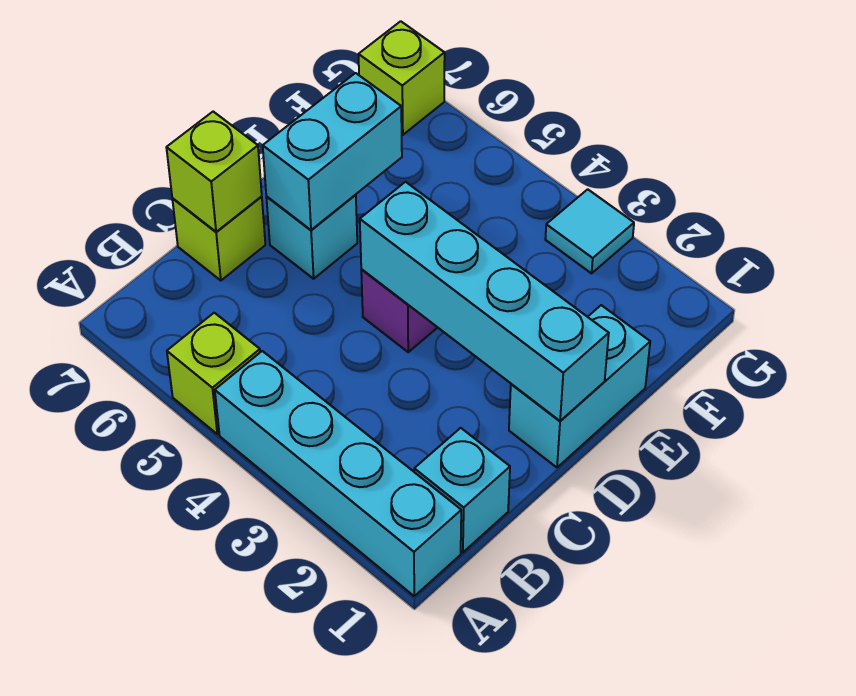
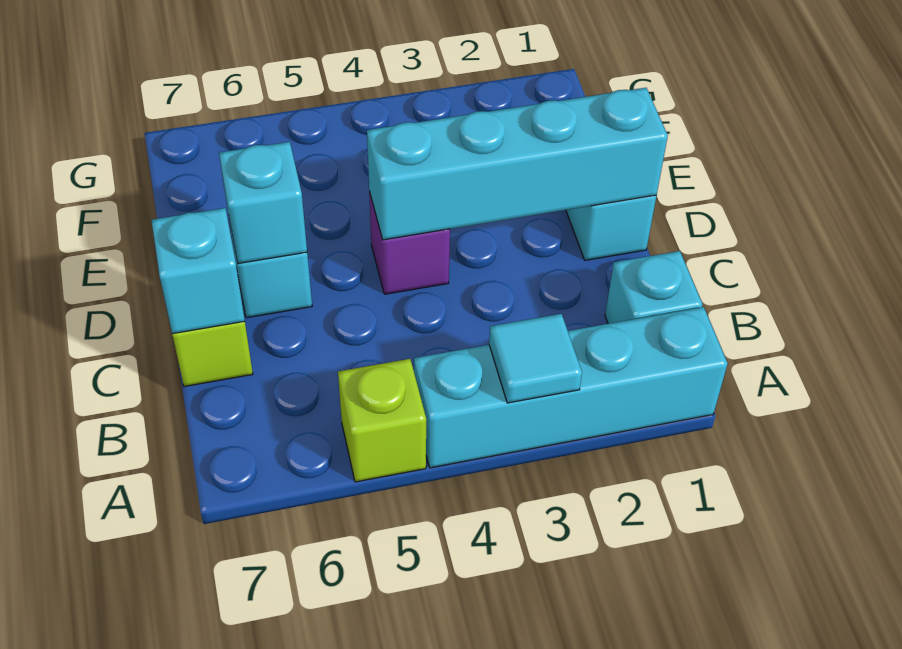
lime 1x1 brick [166,112,262,232] -> cyan 1x1 brick [151,208,245,334]
cyan 1x2 brick [263,73,402,230] -> cyan 1x1 brick [219,142,307,264]
cyan 1x1 tile [545,189,634,273] -> cyan 1x1 tile moved to [489,314,582,403]
lime 1x1 brick [359,21,445,135] -> none

